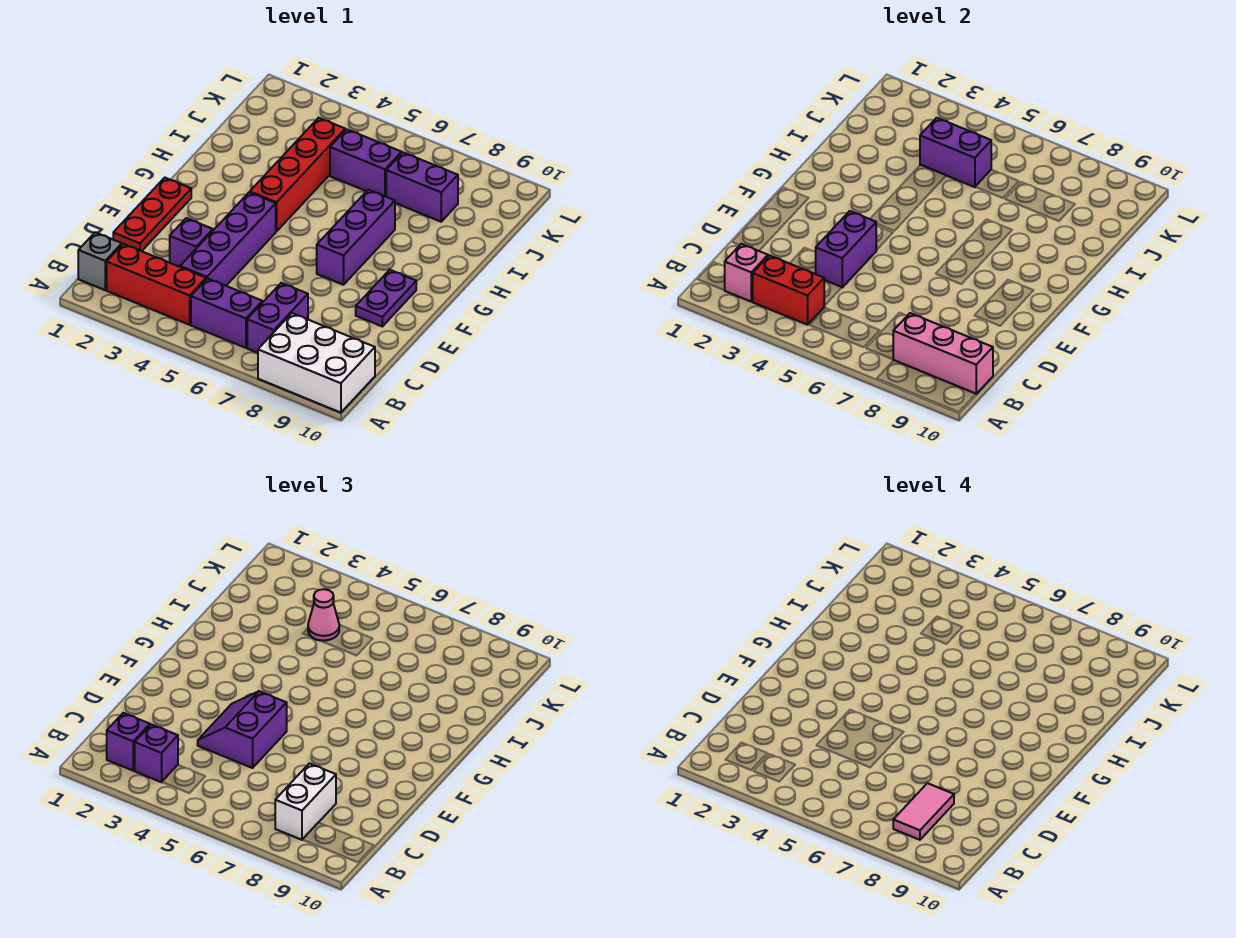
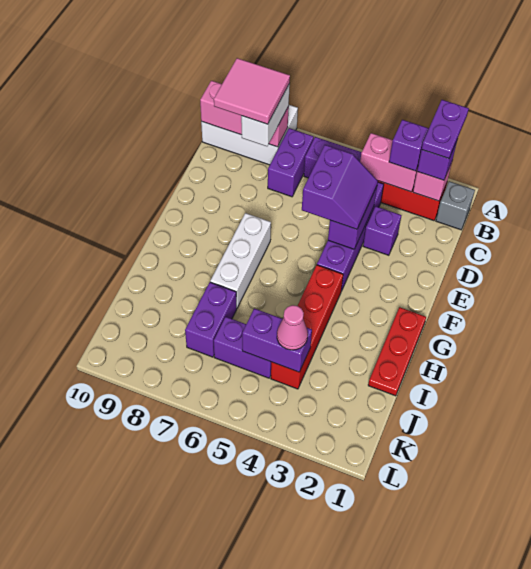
red 1x2 brick [753,255,824,325] -> pink 1x2 brick [360,133,418,192]
pink 1x2 tile [893,783,954,840] -> pink 2x2 tile [214,58,290,124]
red 1x3 plate [113,178,191,251] -> red 1x3 plate moved to [368,307,426,396]
purple 1x2 plate [356,270,416,326] -> purple 1x2 plate moved to [422,100,469,159]
purple 1x3 brick [317,190,395,285] -> white 1x3 brick [210,213,271,309]
purple 1x2 brick [386,152,458,222] -> purple 1x2 brick turned to [185,282,237,357]

